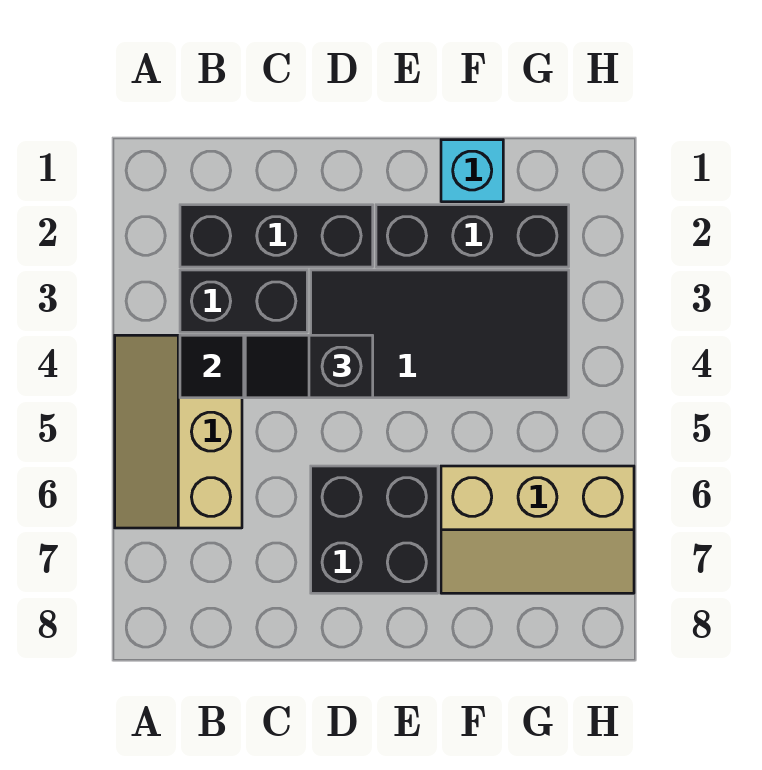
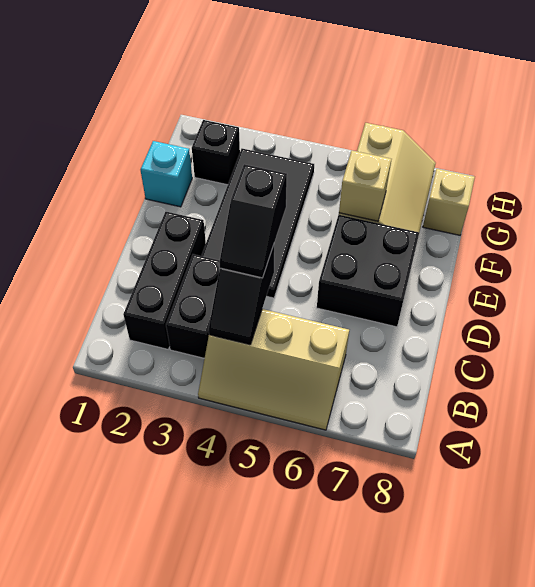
black 1x3 brick [376,205,569,267] -> black 1x1 brick [192,120,240,185]
none -> tan 1x1 brick [339,151,391,221]
none -> tan 1x1 brick [423,169,475,235]

